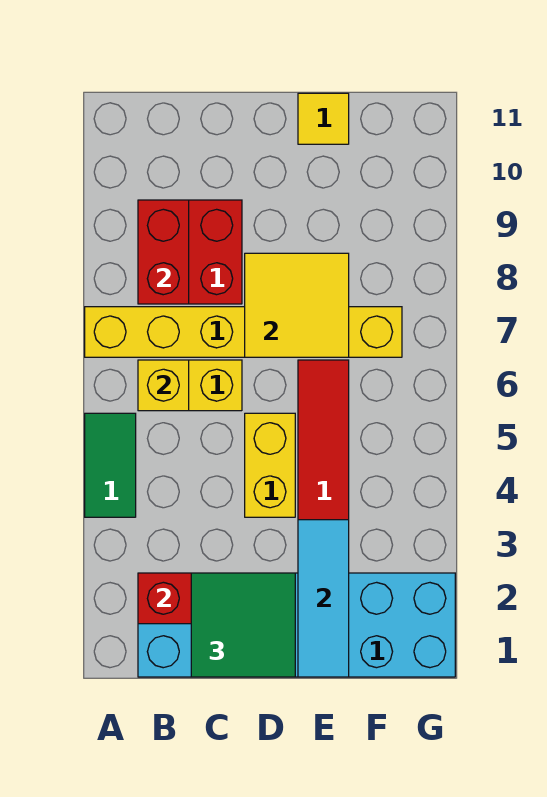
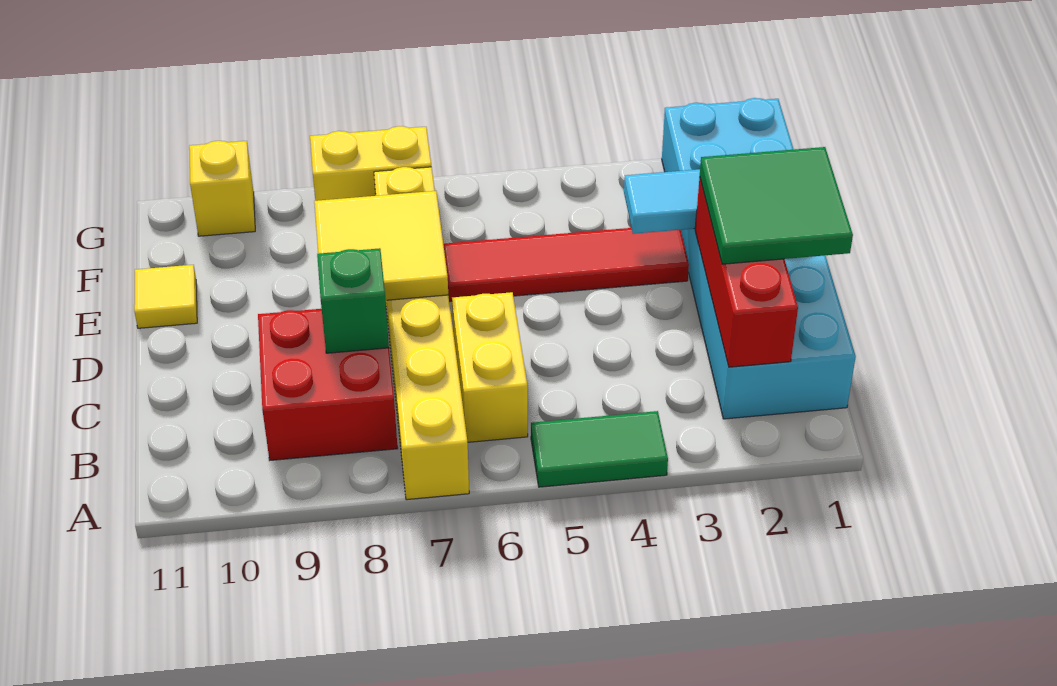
yellow 1x1 brick [138,360,189,411] -> yellow 1x1 brick moved to [189,141,255,236]
red 1x2 brick [138,200,189,304] -> none
none -> green 1x1 brick [317,248,389,353]
yellow 1x2 brick [245,413,295,517] -> yellow 1x2 brick moved to [310,126,431,201]

